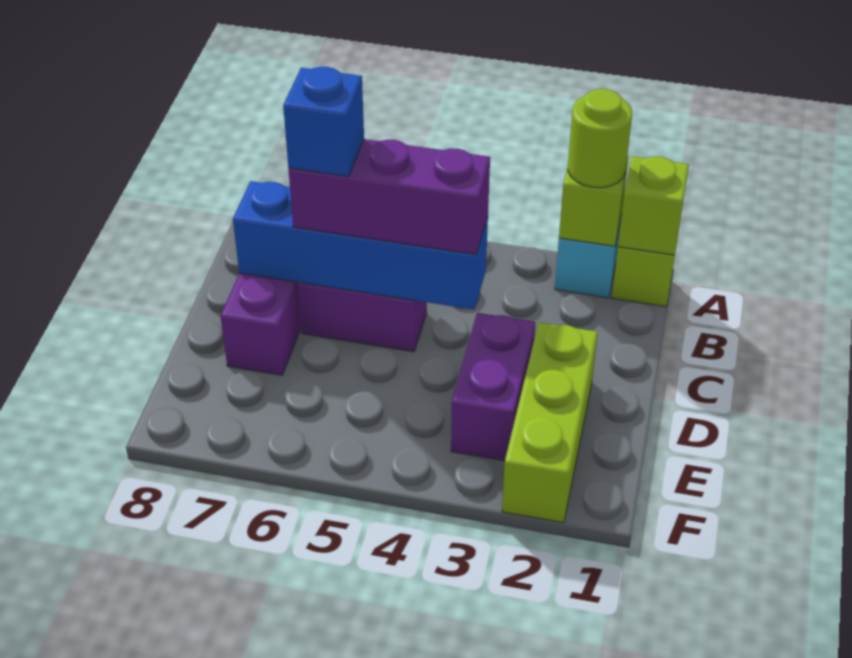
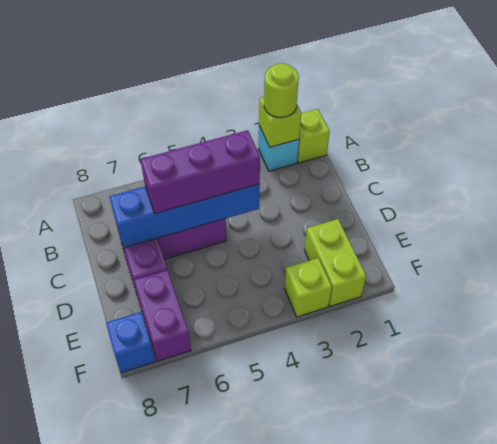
lime 1x1 brick [618,156,689,255] -> lime 1x1 brick moved to [285,258,332,317]
blue 1x1 brick [283,67,364,177] -> blue 1x1 brick moved to [106,312,155,373]
lime 1x3 brick [502,323,598,523] -> lime 1x2 brick [304,219,366,306]
purple 1x2 brick [451,313,535,461] -> purple 1x2 brick moved to [134,270,191,361]

